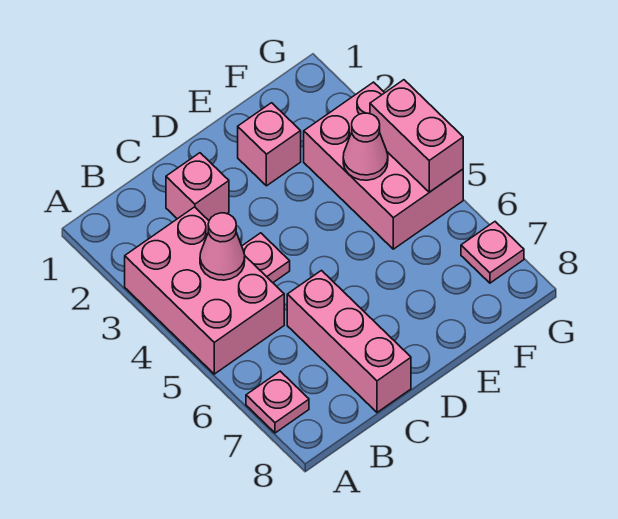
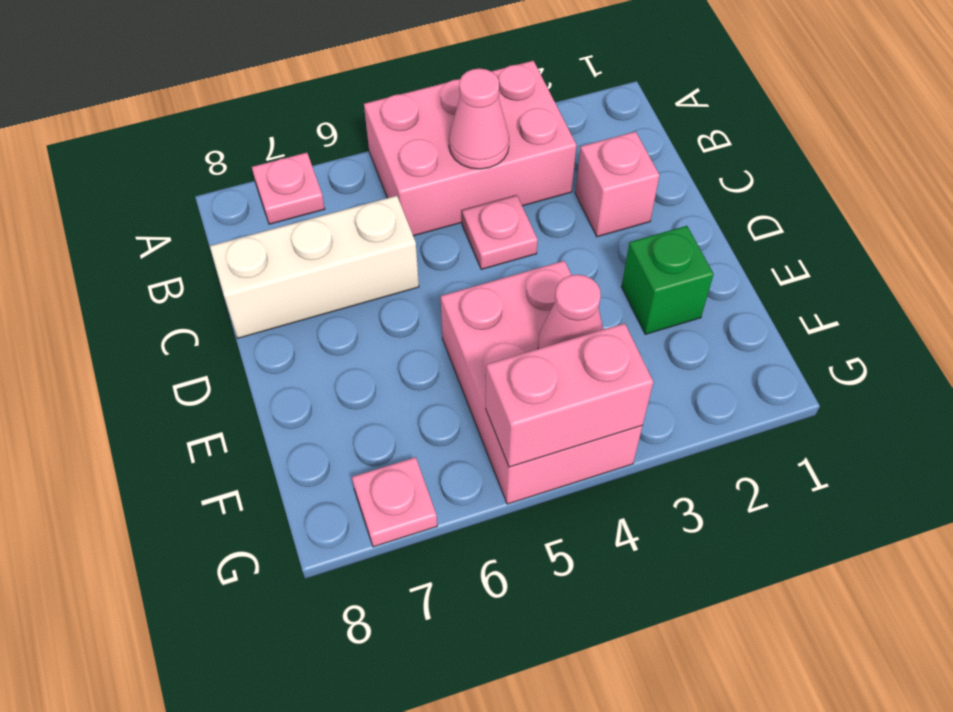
pink 1x3 brick [287,271,411,412] -> white 1x3 brick [210,196,419,338]
pink 1x1 brick [238,103,301,186] -> green 1x1 brick [621,226,714,334]
pink 2x3 brick [304,82,463,249] -> pink 2x3 brick turned to [441,261,642,504]

